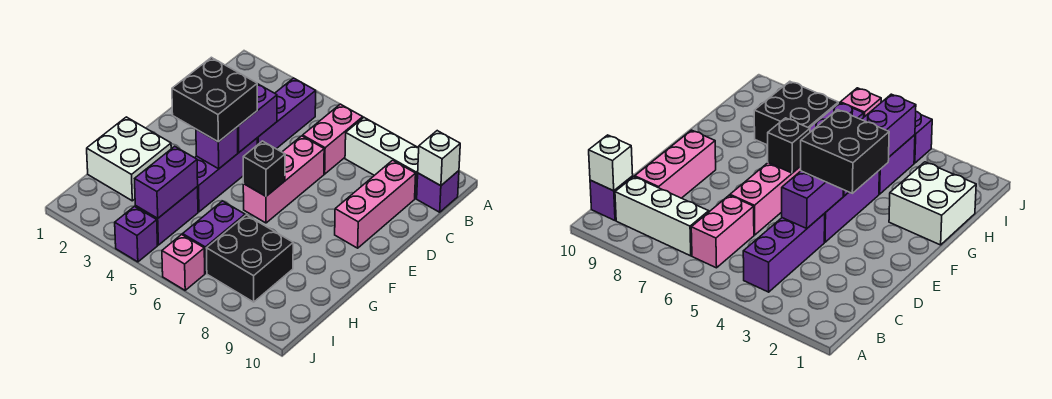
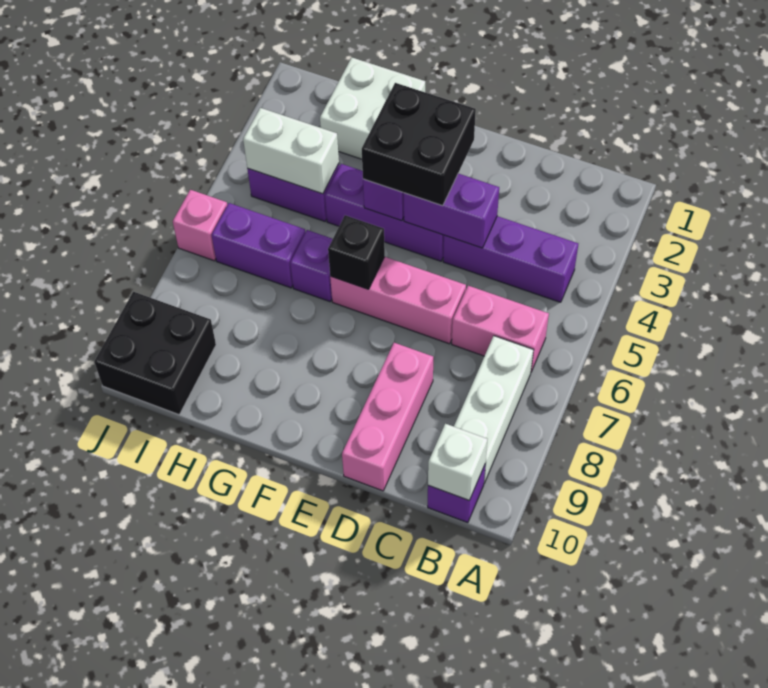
pink 1x3 brick [335,160,416,248] -> pink 1x3 brick turned to [342,343,433,491]
purple 1x2 brick [135,146,198,218] -> white 1x2 brick [243,108,339,194]
black 2x2 brick [207,215,293,302] -> black 2x2 brick moved to [94,292,216,415]
purple 1x1 brick [115,207,158,262] -> purple 1x1 brick moved to [290,230,333,302]

